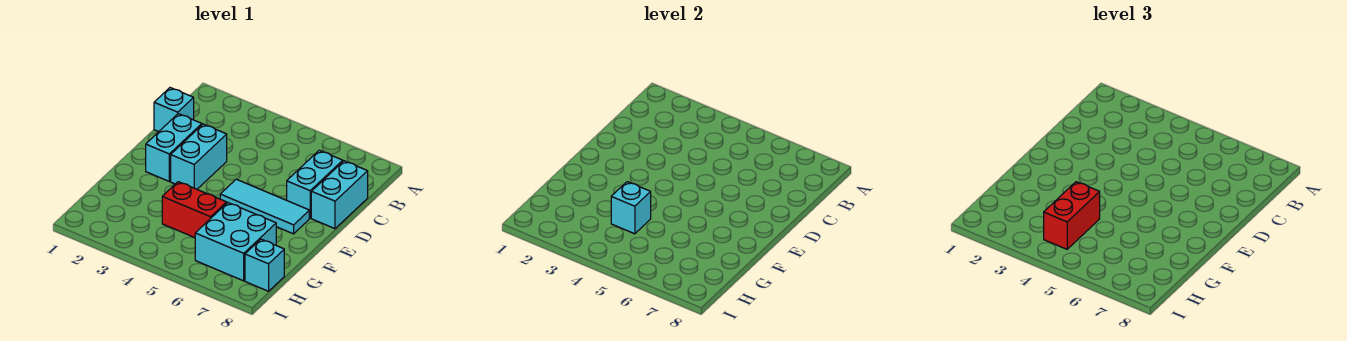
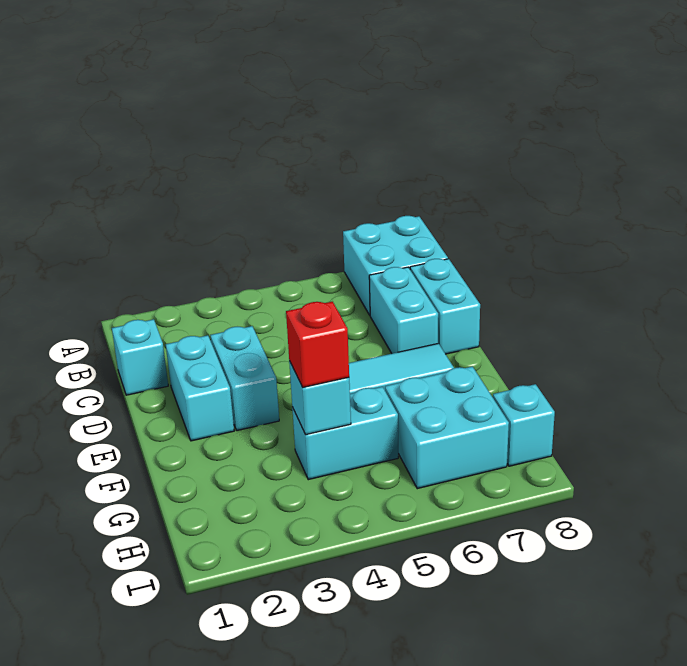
none -> cyan 2x2 brick [343,216,448,315]
red 1x2 brick [162,182,227,238] -> cyan 1x2 brick [292,387,398,480]
red 1x2 brick [1044,182,1100,249] -> red 1x1 brick [286,302,349,387]

